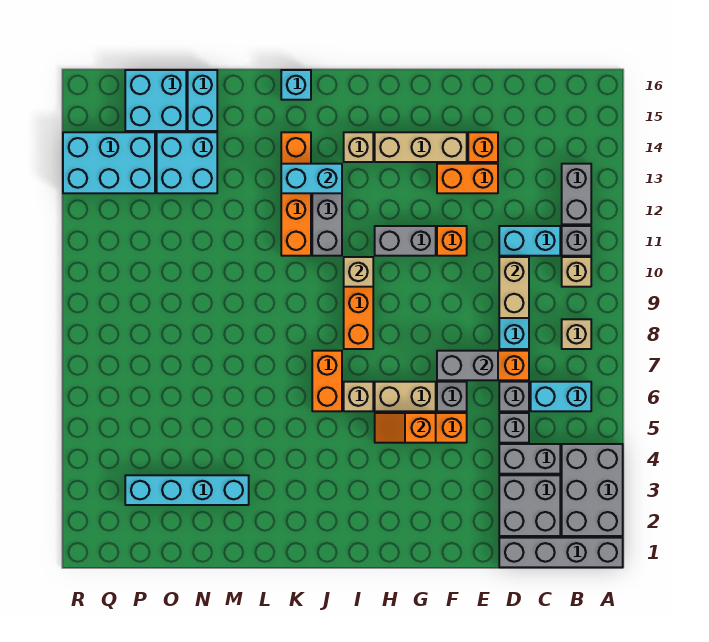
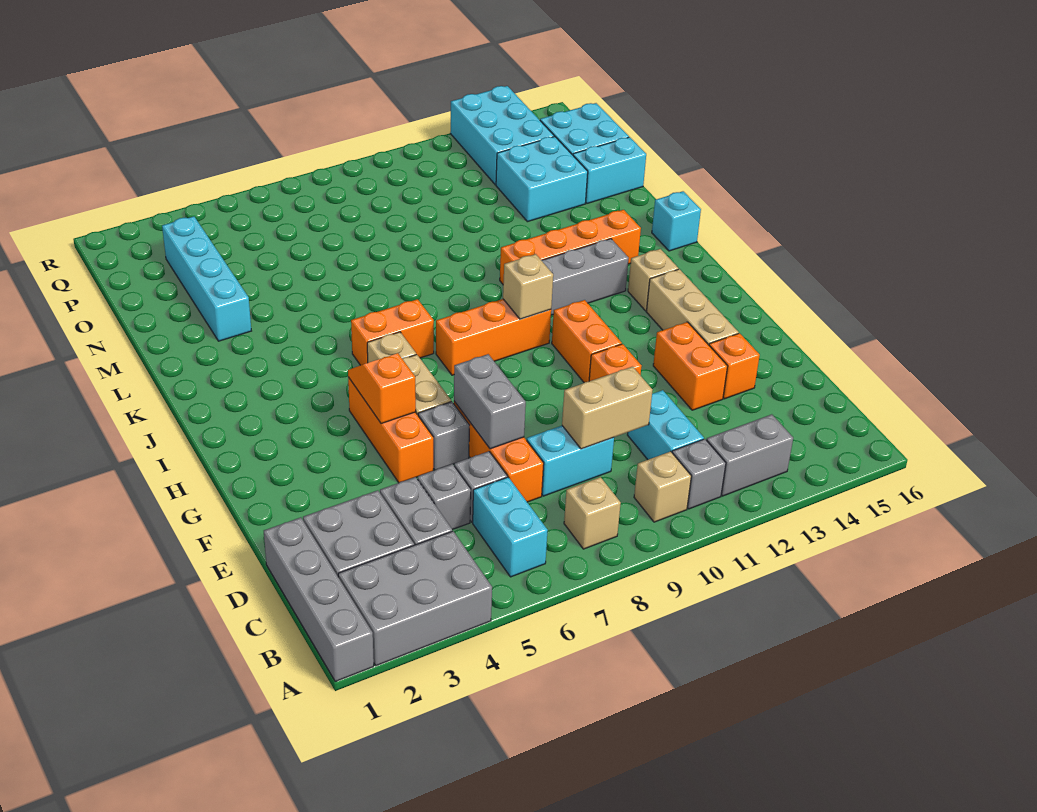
grey 1x2 brick [375,226,436,256] -> orange 1x2 brick [552,300,622,383]
cyan 1x2 brick [281,164,342,193] -> none

